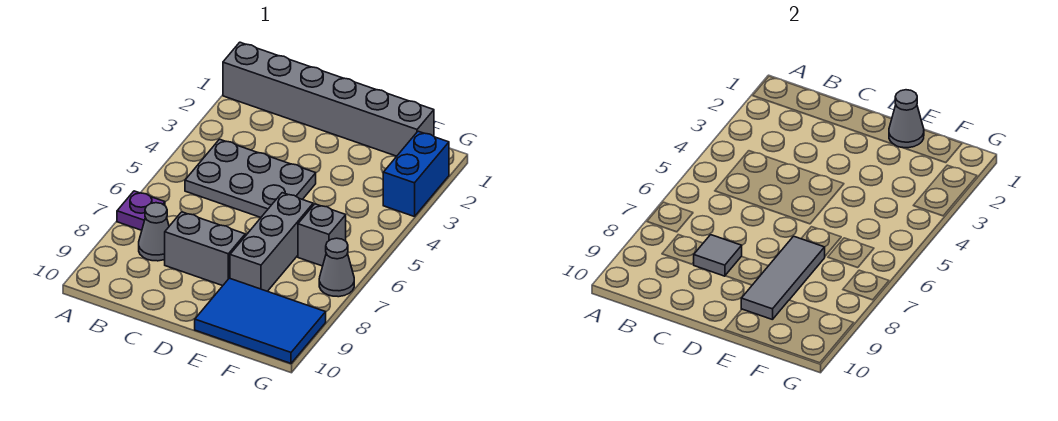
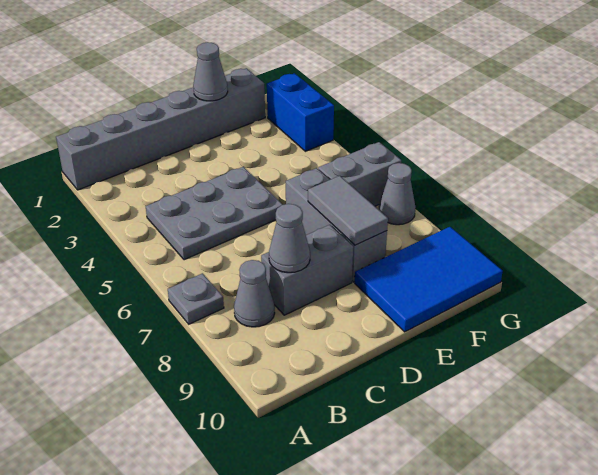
purple 1x1 plate [117,191,165,230] -> grey 1x1 plate [168,273,224,324]
grey 1x1 tile [693,235,742,276] -> grey 1x1 cone [269,204,310,273]
grey 1x3 tile [741,236,825,320] -> grey 1x2 tile [308,176,388,245]
grey 1x1 brick [298,204,346,266] -> grey 1x2 brick [318,142,401,206]

